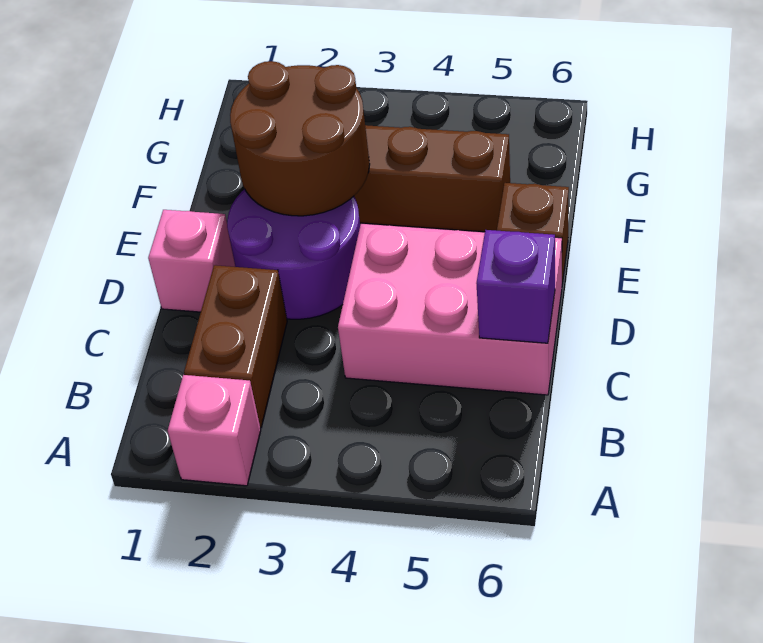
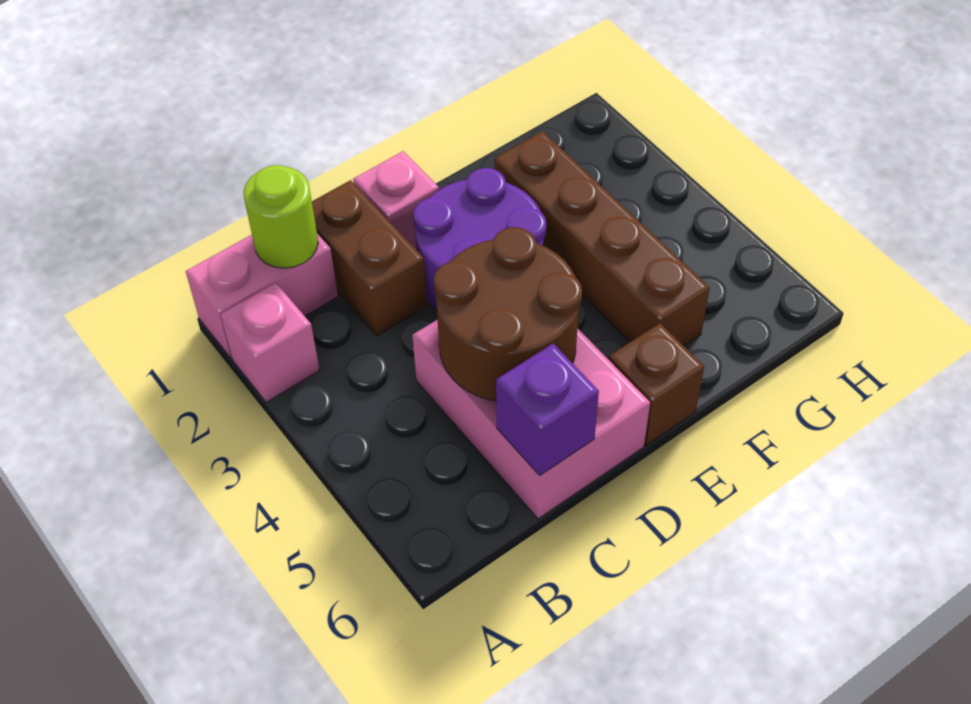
none -> pink 1x2 brick [186,234,338,359]
none -> lime 1x1 round brick [243,165,318,268]
brown 1x2 brick [184,265,287,428] -> brown 1x2 brick turned to [312,180,427,336]
brown 2x2 round brick [230,61,370,216] -> brown 2x2 round brick moved to [434,227,582,401]

